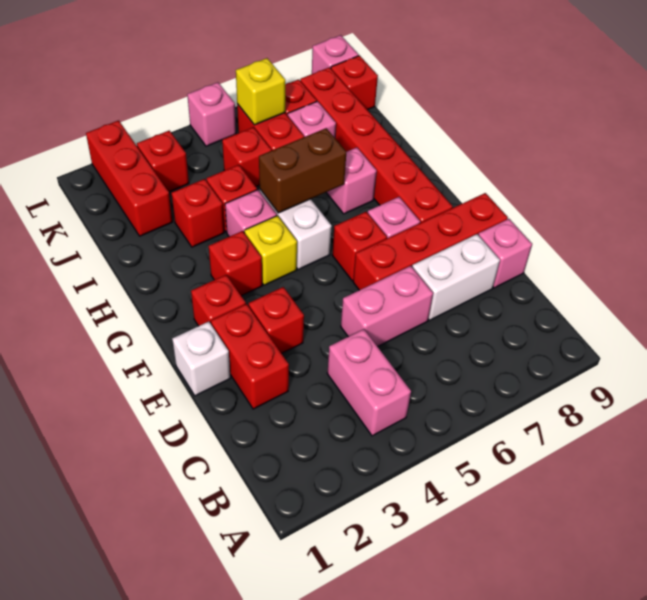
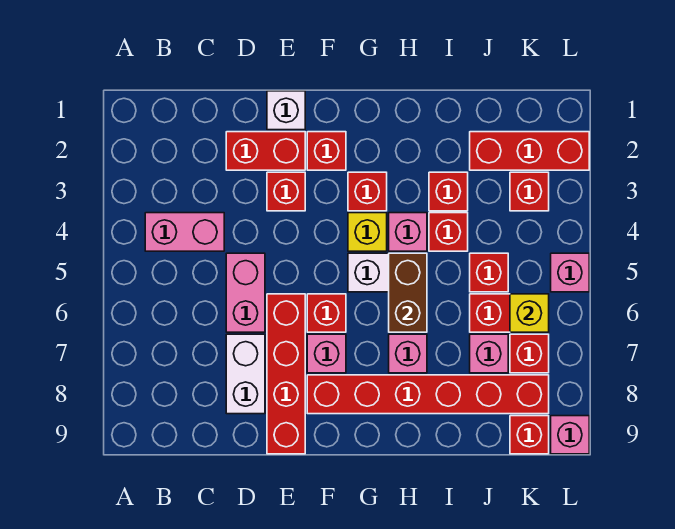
pink 1x1 brick [478,219,532,288] -> none

